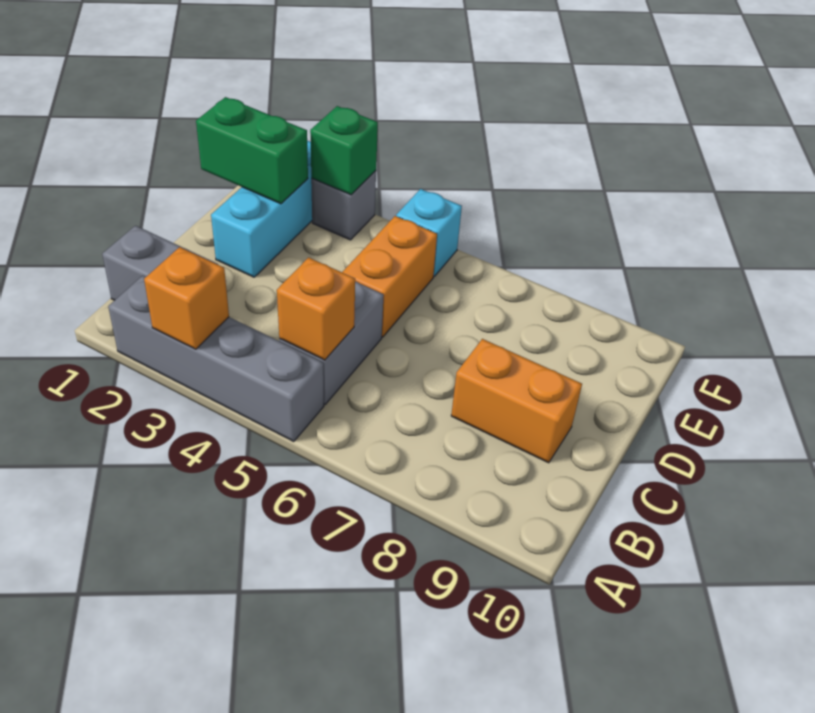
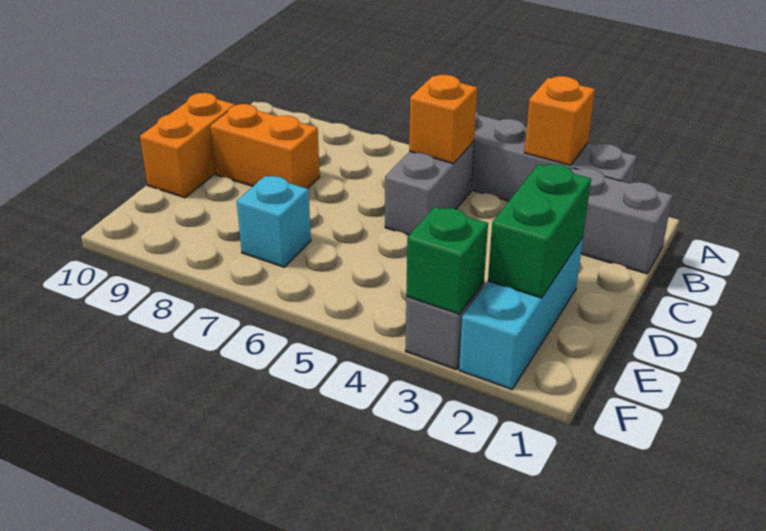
orange 1x2 brick [342,216,437,337] -> orange 1x2 brick moved to [140,93,235,198]
green 1x2 brick [196,97,308,204] -> green 1x2 brick turned to [488,164,591,298]
cyan 1x1 brick [396,189,462,276] -> cyan 1x1 brick moved to [237,176,311,267]

